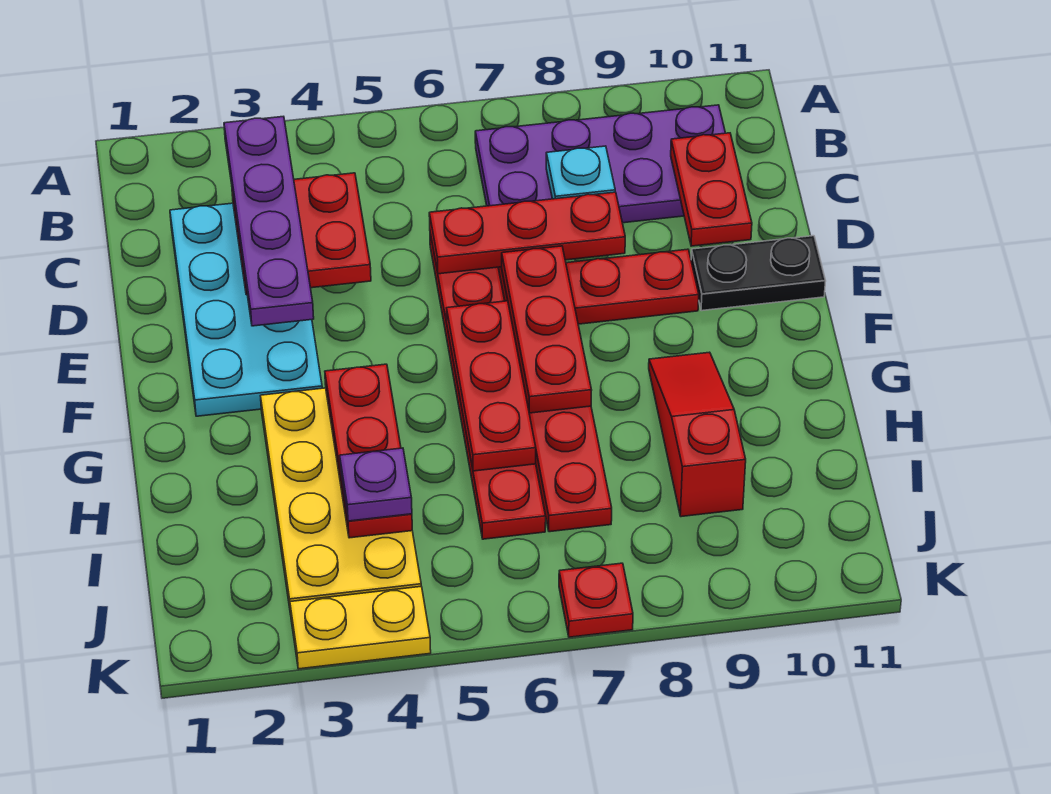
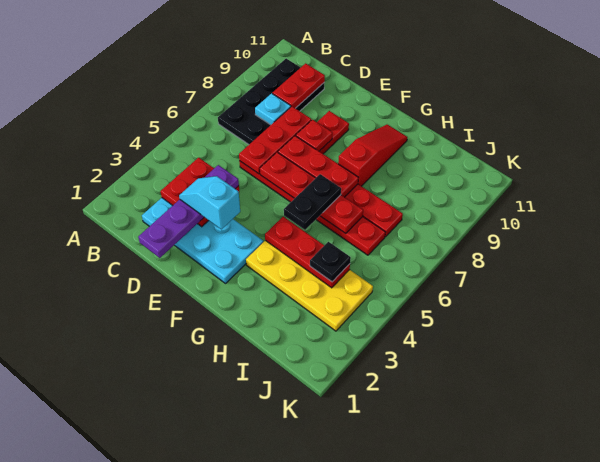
purple 1x4 plate [224,116,314,326] -> purple 1x4 plate turned to [138,165,239,258]
purple 2x4 plate [475,105,725,223] -> black 2x4 plate [218,59,324,144]
red 1x2 plate [671,133,752,246] -> red 1x2 plate turned to [272,63,325,108]
none -> cyan 1x2 slope [179,176,240,229]
black 1x2 plate [691,236,826,311] -> black 1x2 plate moved to [284,174,341,230]
red 1x3 plate [447,301,536,471] -> red 1x4 plate [260,152,363,234]
red 1x3 slope [649,352,746,517] -> red 1x3 slope turned to [338,125,407,186]
purple 1x1 plate [340,448,412,521] -> black 1x1 plate [310,242,351,282]
yellow 1x2 plate [290,586,431,669] -> none
red 1x1 plate [559,563,633,637] -> red 1x1 plate moved to [296,120,332,151]

